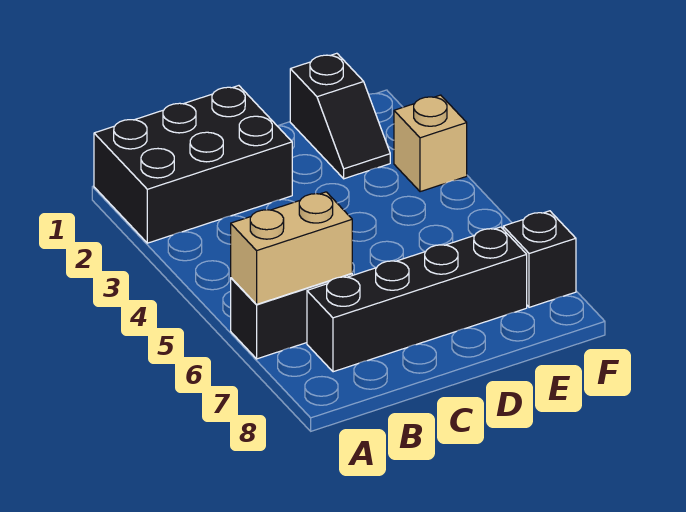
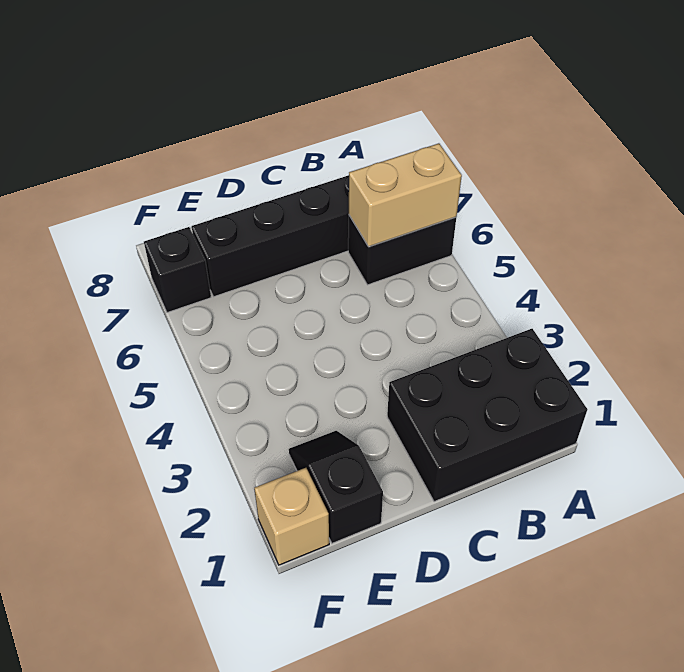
tan 1x1 brick [394,95,467,192] -> tan 1x1 brick moved to [254,468,329,565]

